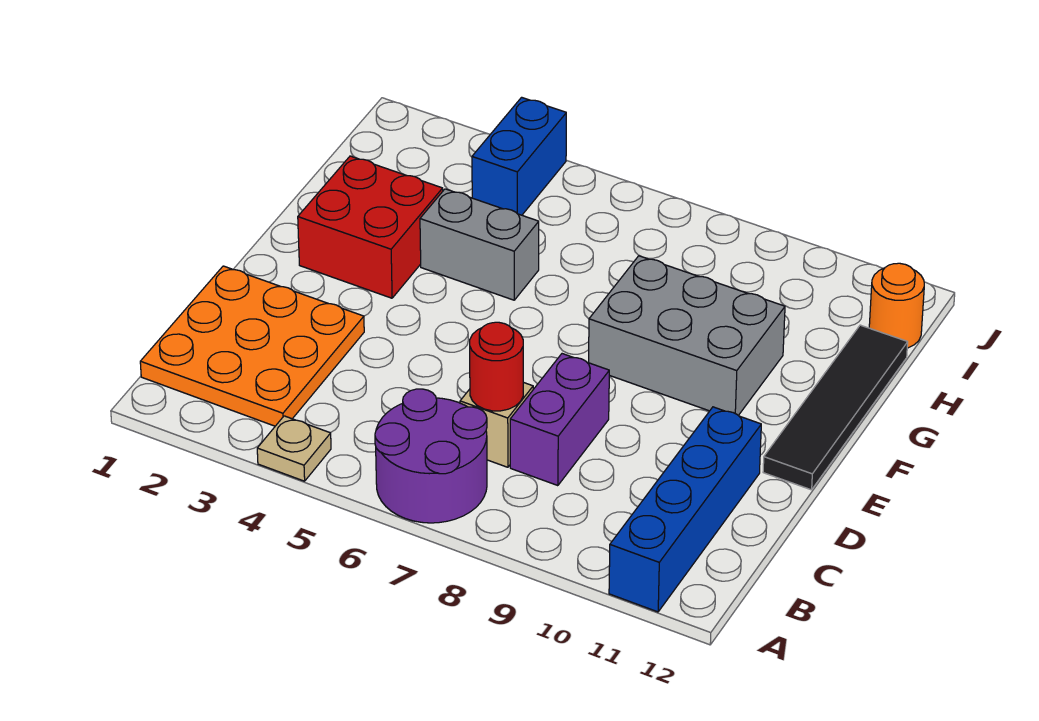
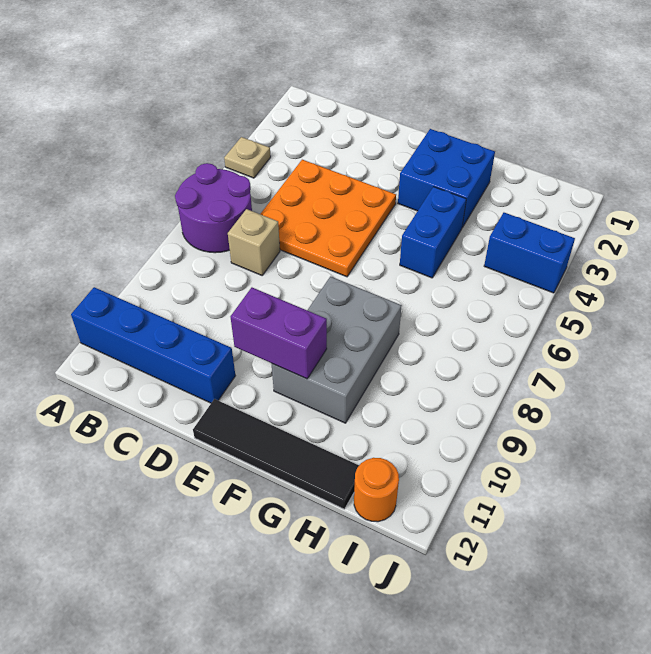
orange 3x3 plate [140,266,364,426] -> orange 3x3 plate moved to [261,160,396,277]
red 1x1 round brick [470,322,523,411] -> none
purple 1x2 brick [510,354,609,486] -> purple 1x2 brick moved to [231,288,327,379]
red 2x2 brick [298,156,443,298] -> blue 2x2 brick [398,129,495,228]
grey 1x2 brick [420,189,539,300] -> blue 1x2 brick [400,187,466,278]

